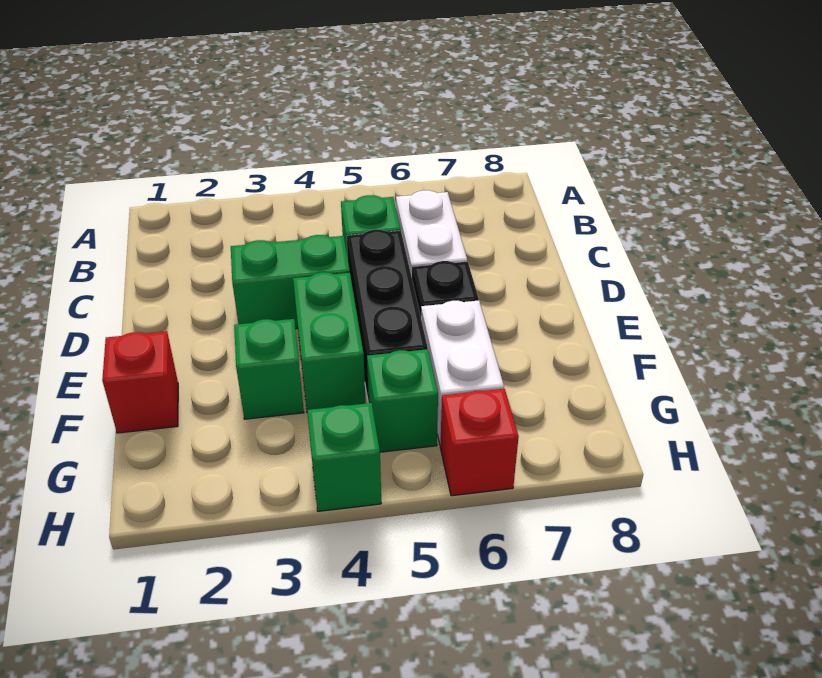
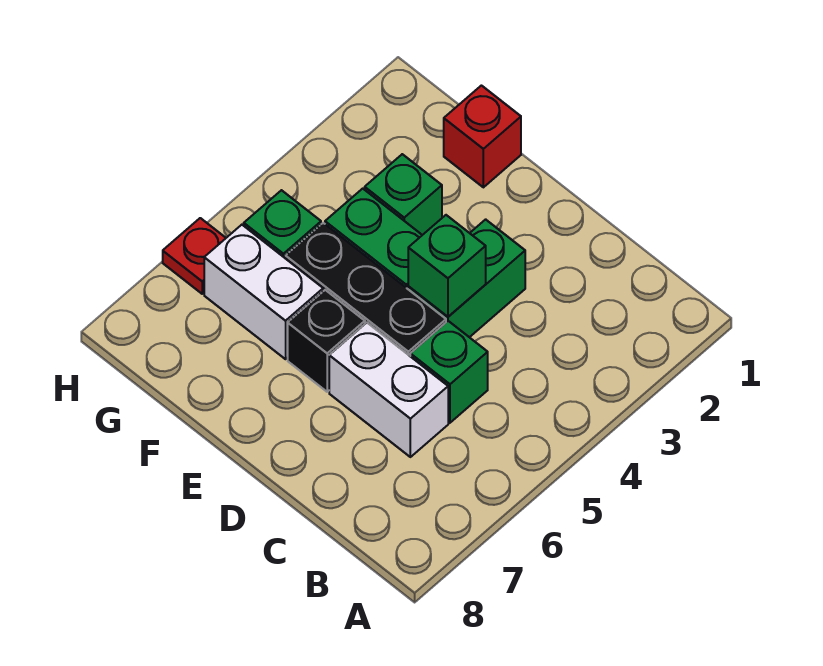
green 1x1 brick [307,403,381,511] -> green 1x1 brick moved to [408,215,486,317]
red 1x1 brick [440,389,519,496] -> red 1x1 plate [163,218,226,294]

